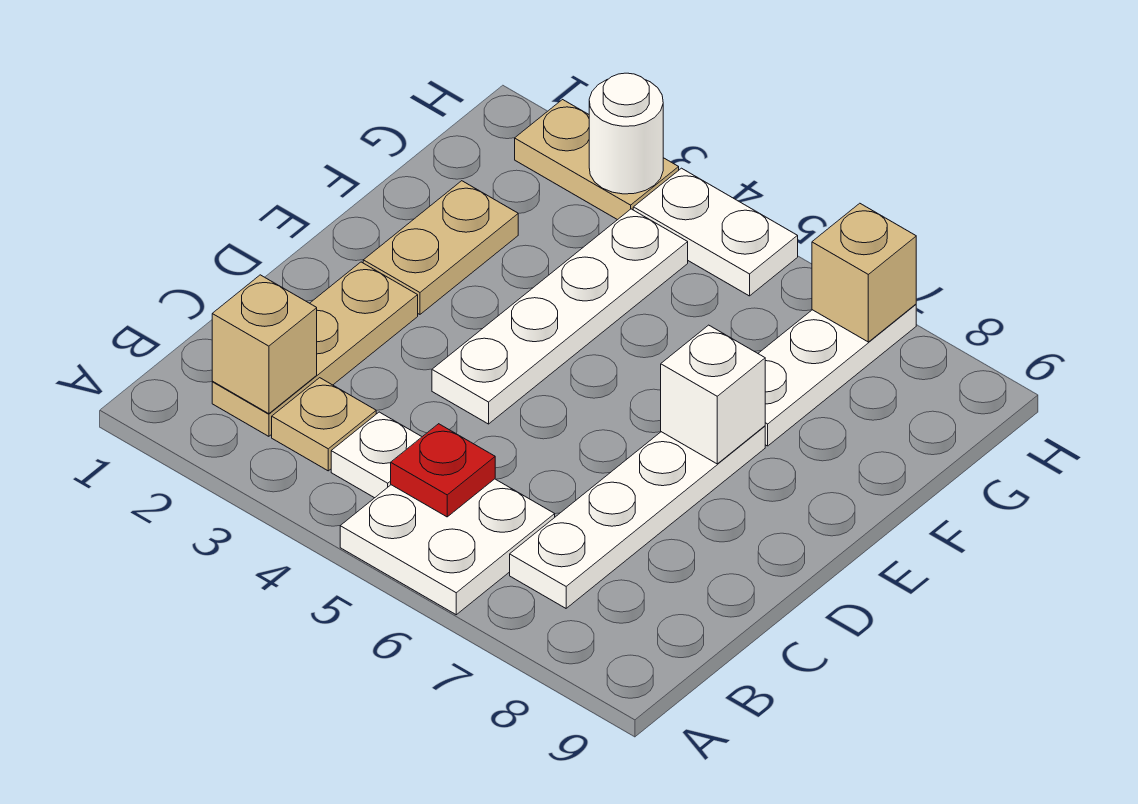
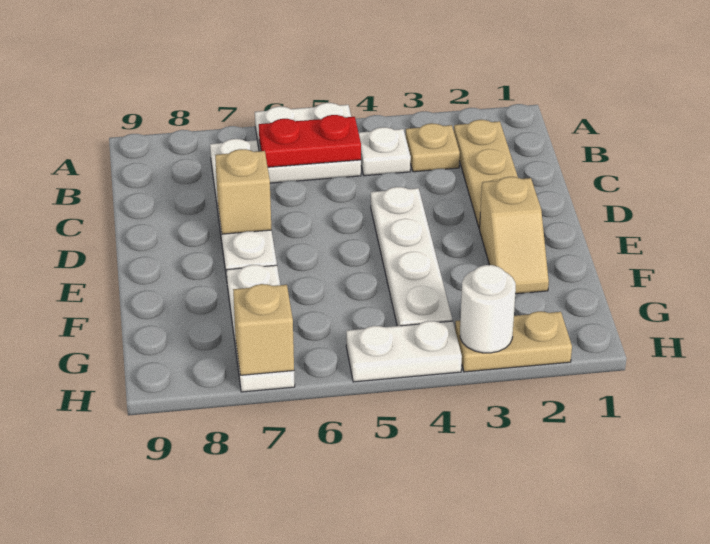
tan 1x1 brick [212,275,317,414] -> tan 1x1 brick moved to [215,149,271,234]
red 1x1 plate [391,424,495,517] -> red 1x2 plate [259,115,361,167]
tan 1x2 plate [363,181,518,314] -> tan 1x2 slope [480,177,549,294]
white 1x1 brick [661,325,765,464] -> none

